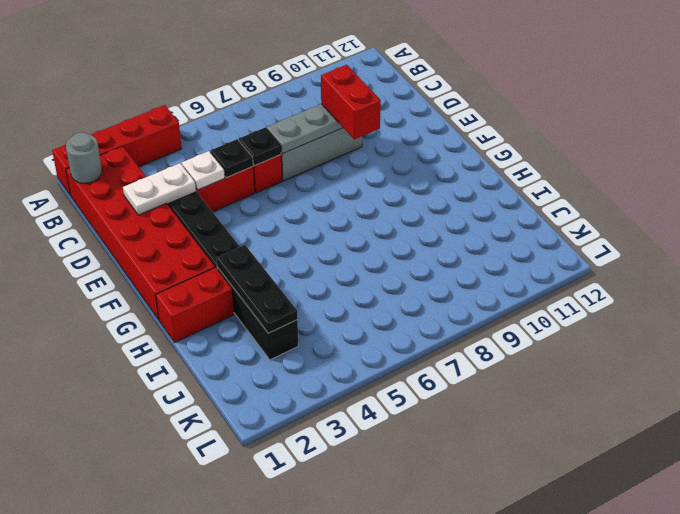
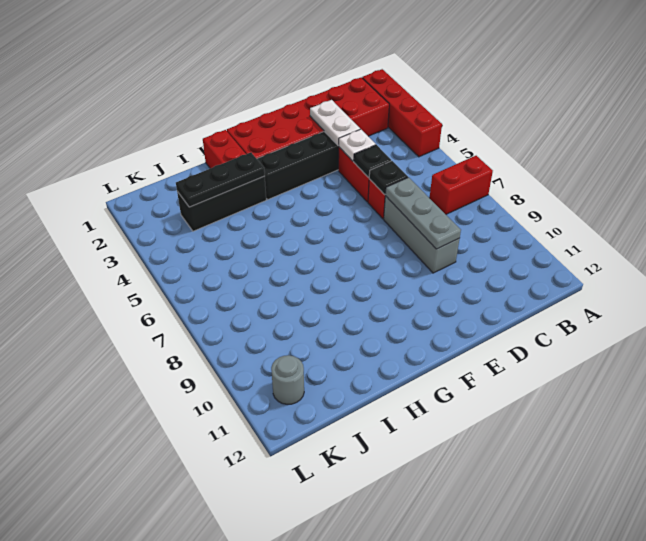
grey 1x1 round brick [66,132,102,183] -> grey 1x1 round brick moved to [271,355,304,405]
red 1x2 brick [321,65,381,139] -> red 1x2 brick moved to [430,156,493,214]

